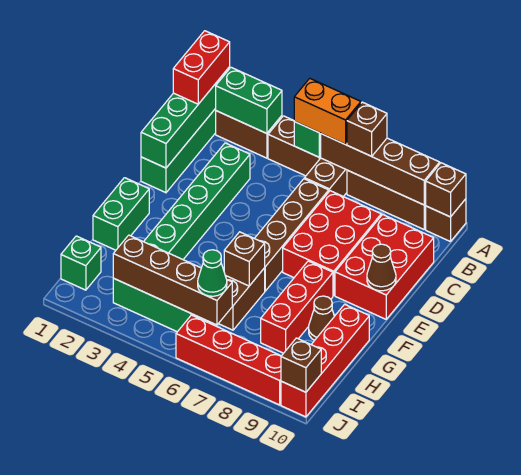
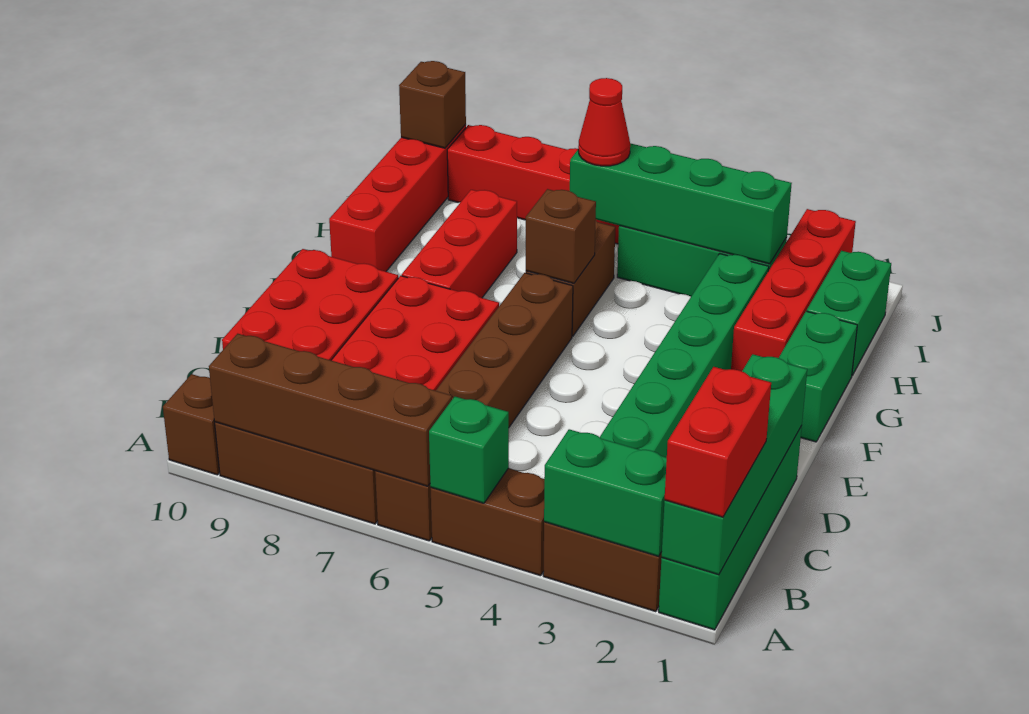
orange 1x2 brick [294,78,361,145] -> none
brown 1x1 brick [347,102,387,156] -> none
brown 1x1 brick [426,163,466,217] -> none
brown 1x1 cone [367,244,396,291] -> none
none -> red 1x4 brick [731,209,856,371]
brown 1x1 cone [309,296,334,340] -> none
green 1x1 brick [61,236,101,290] -> green 1x2 brick [807,251,891,375]
brown 1x4 brick [113,235,232,325] -> green 1x4 brick [570,143,792,264]
green 1x1 cone [198,250,227,296] -> red 1x1 cone [578,78,630,166]

